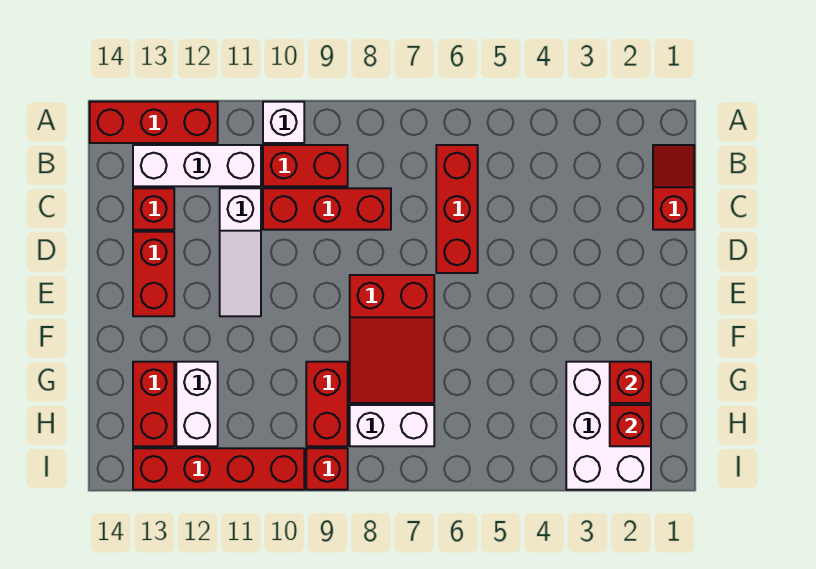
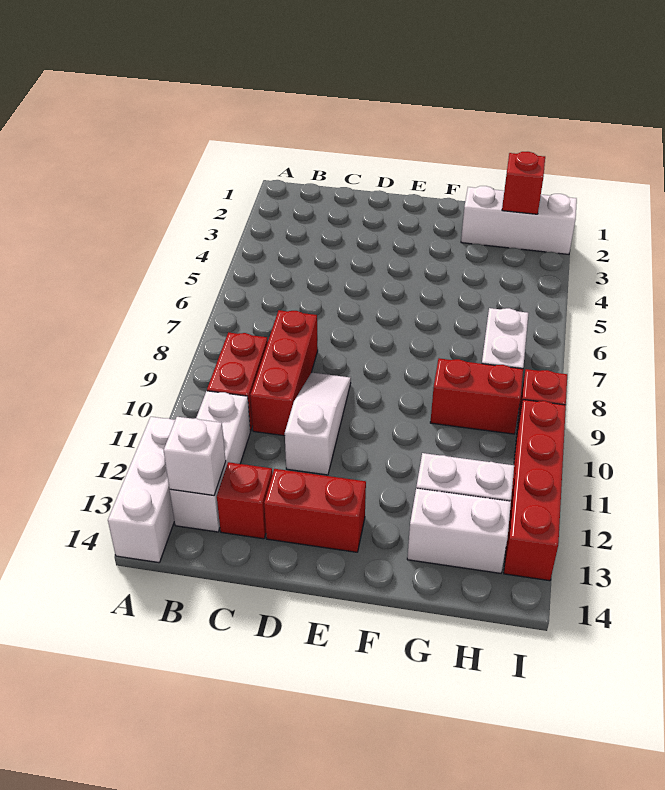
white 1x1 brick [263,102,304,143] -> white 1x1 brick moved to [164,417,226,495]
red 1x3 brick [90,102,218,143] -> white 1x3 brick [108,417,175,563]
red 1x2 slope [653,145,694,230] -> none
red 1x3 brick [436,145,478,273] -> none
white 1x3 slope [220,188,261,316] -> white 1x3 slope turned to [285,373,351,475]
red 2x3 slope [350,275,434,403] -> none
white 2x3 brick [566,362,651,490] -> white 1x3 brick [461,186,577,254]
red 1x1 brick [610,362,651,403] -> none
red 1x2 brick [133,362,174,446] -> white 1x2 brick [407,488,511,573]

